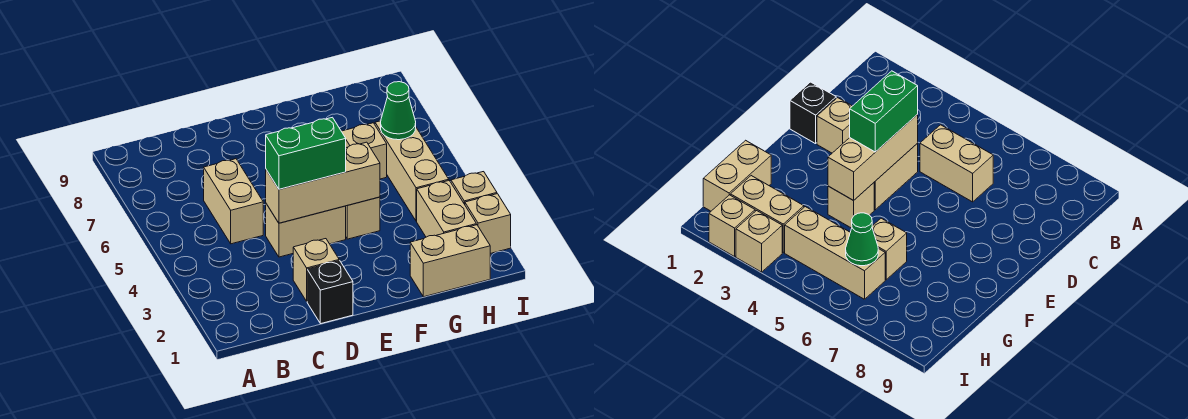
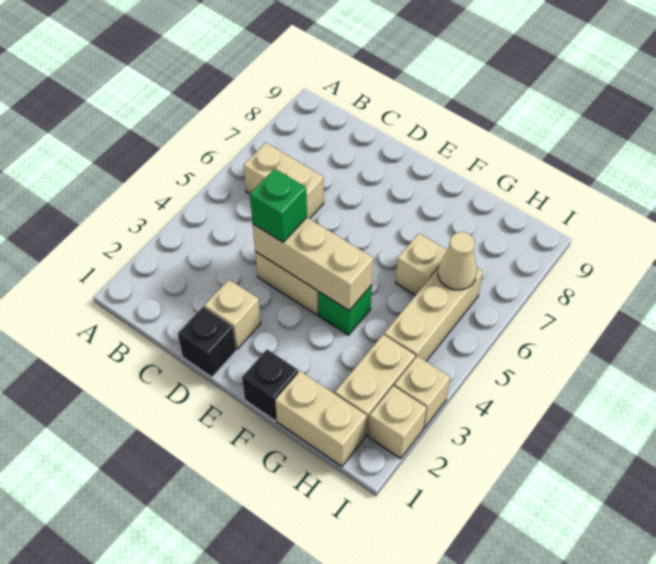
tan 1x2 brick [204,159,263,244] -> tan 1x2 brick turned to [244,143,324,219]
green 1x2 brick [266,117,346,189] -> green 1x1 brick [250,169,307,242]
none -> black 1x1 brick [242,349,298,421]
tan 1x1 brick [346,197,380,239] -> green 1x1 brick [318,285,372,335]
green 1x1 cone [381,82,416,140] -> tan 1x1 cone [438,232,477,290]

